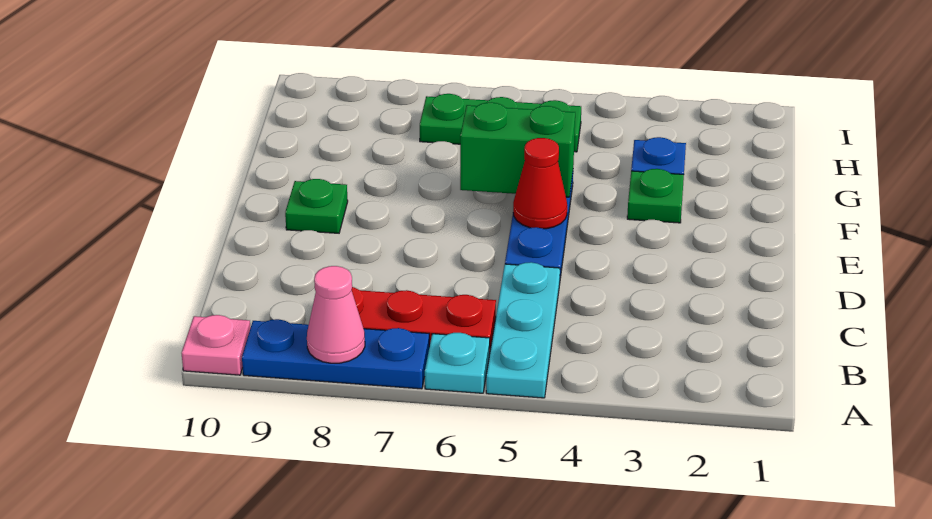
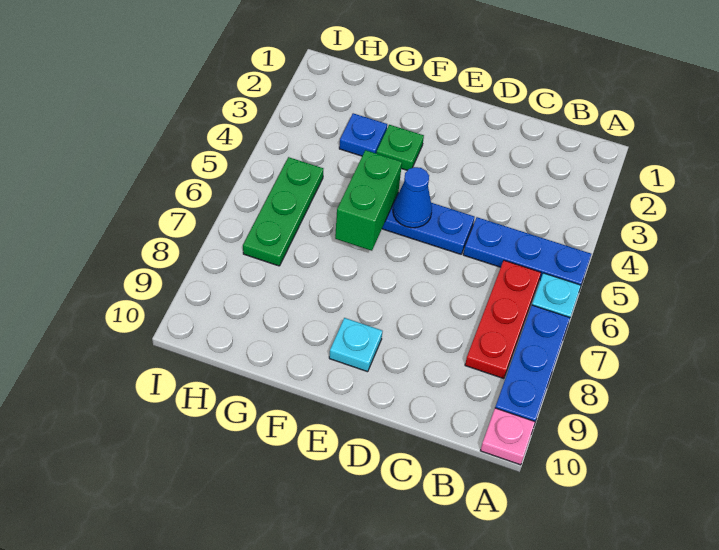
cyan 1x3 plate [486,262,560,398] -> blue 1x3 plate [463,217,591,285]
pink 1x1 cone [307,266,365,363] -> none
red 1x1 cone [513,138,567,229] -> blue 1x1 cone [393,167,432,228]
green 1x1 plate [285,179,348,233] -> cyan 1x1 plate [329,318,382,372]

